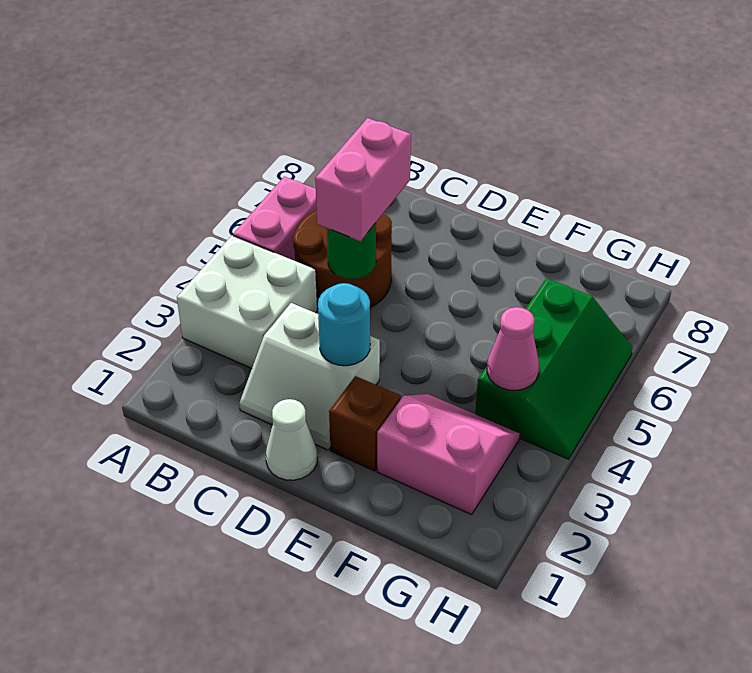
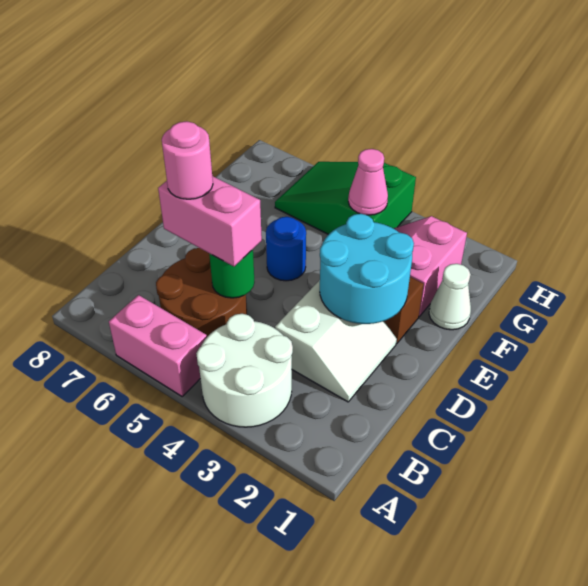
white 2x2 brick [177,236,317,368] -> white 2x2 round brick [196,314,293,427]
none -> pink 1x1 round brick [162,121,213,199]
white 1x1 cone [266,399,317,480] -> white 1x1 cone moved to [429,264,471,330]
cyan 1x1 round brick [318,283,370,366] -> cyan 2x2 round brick [320,214,414,324]
none -> blue 1x1 round brick [266,217,306,281]
green 2x3 slope [475,278,633,459] -> green 2x3 slope turned to [275,162,416,234]

